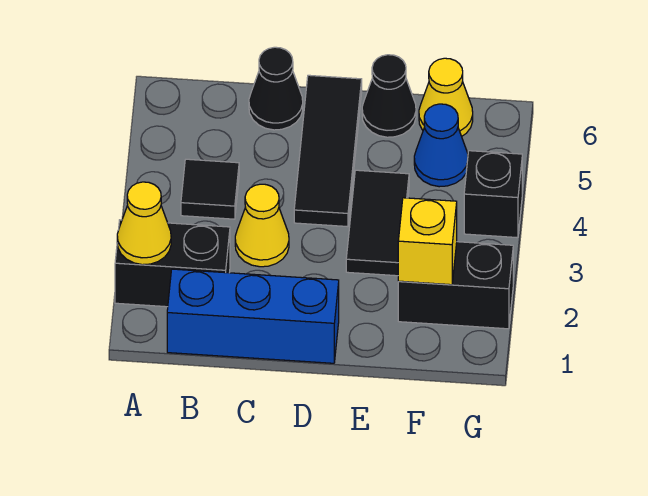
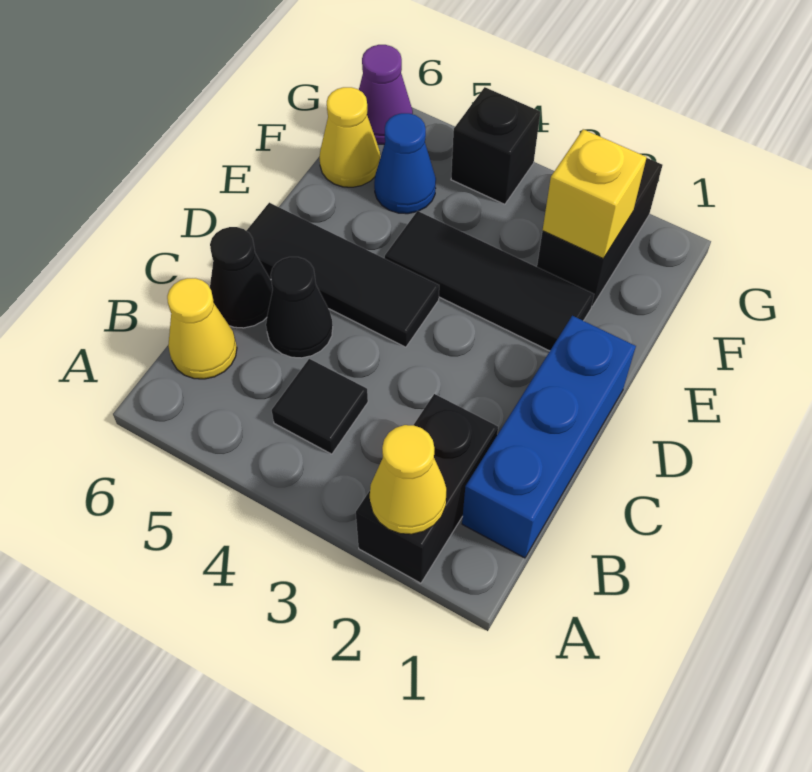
yellow 1x1 cone [235,184,289,267] -> yellow 1x1 cone moved to [167,278,237,379]
black 1x2 tile [346,170,409,276] -> black 1x3 tile [385,211,594,351]
black 1x1 cone [362,55,416,137] -> black 1x1 cone moved to [266,257,333,358]
none -> purple 1x1 cone [359,45,413,144]

